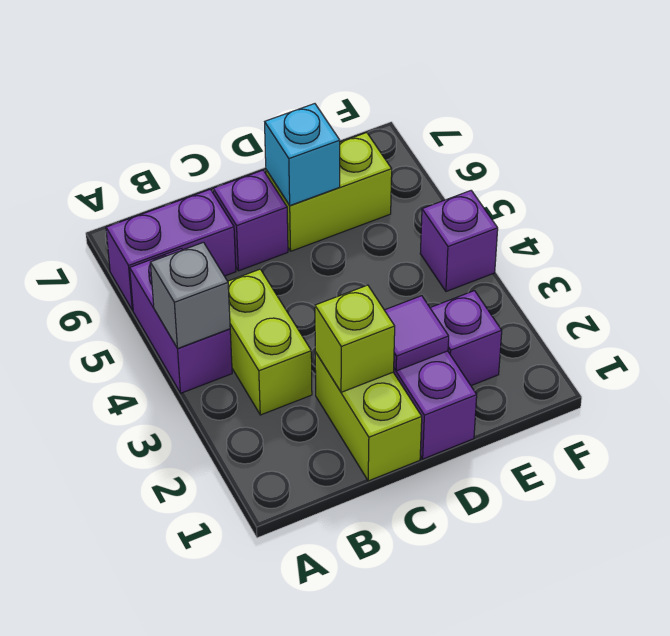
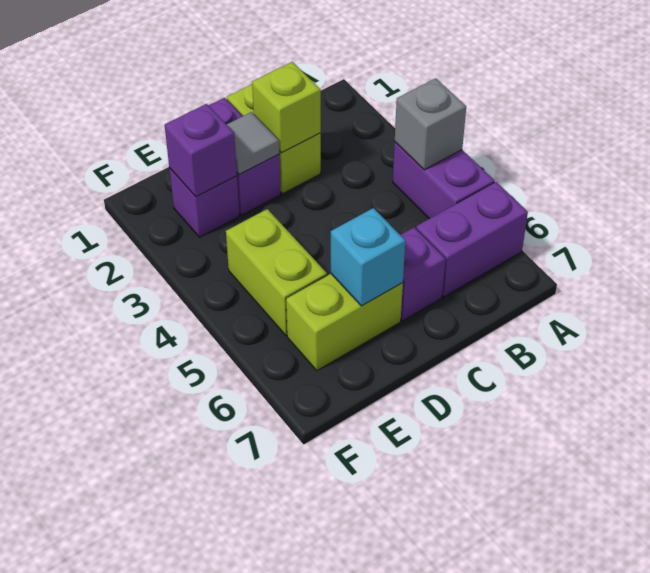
lime 1x2 brick [228,269,312,415] -> lime 1x2 brick moved to [226,209,327,336]
purple 1x1 tile [385,296,449,371] -> grey 1x1 tile [226,112,279,175]
purple 1x1 brick [420,191,498,291] -> purple 1x1 brick moved to [165,104,237,197]

